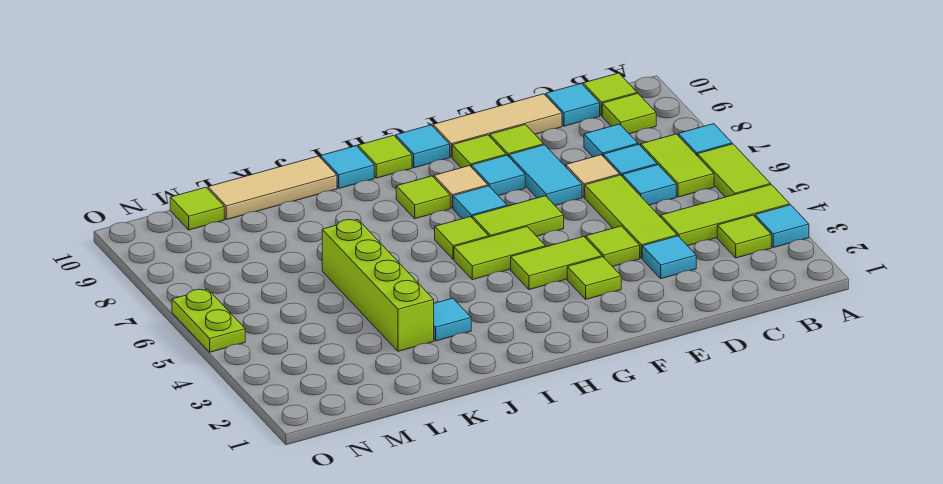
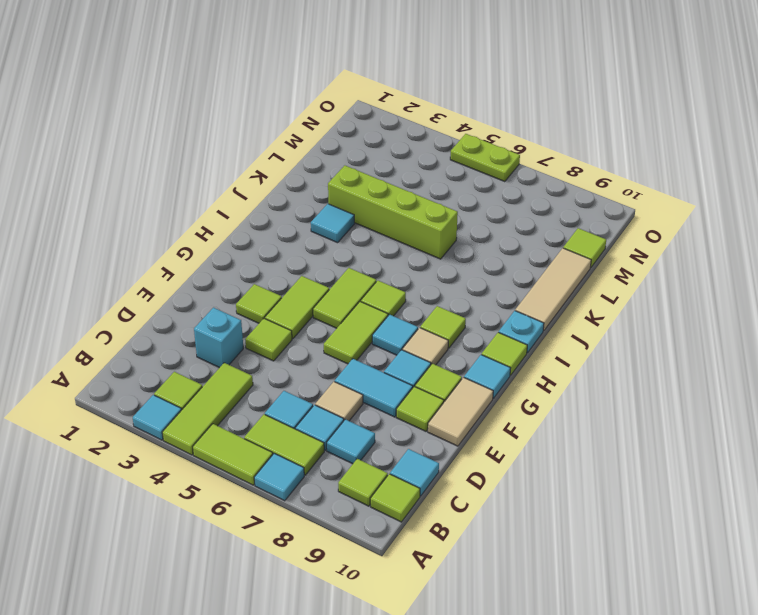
cyan 1x1 tile [642,236,696,279] -> cyan 1x1 brick [194,308,243,368]
lime 1x3 tile [585,175,677,258] -> none
tan 1x3 tile [433,94,562,157] -> tan 1x2 tile [428,377,493,446]
cyan 1x1 tile [321,146,374,188] -> cyan 1x1 plate [499,311,544,353]

